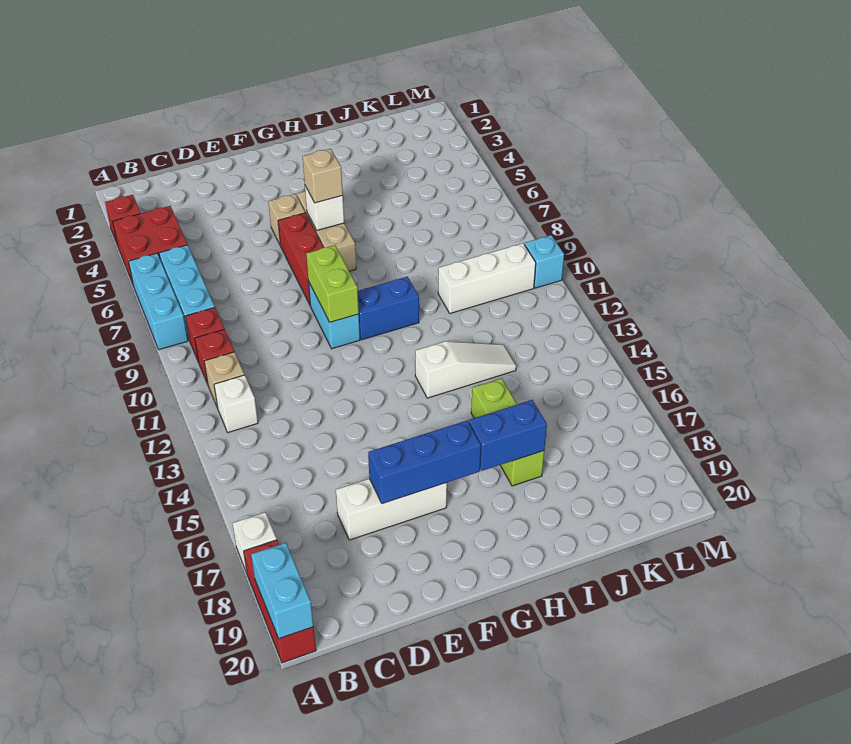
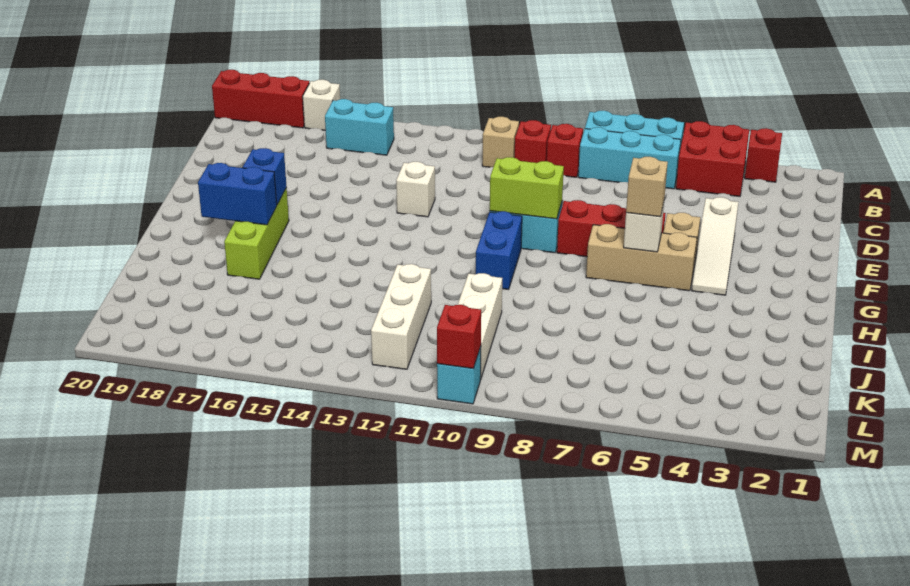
cyan 1x2 brick [251,543,313,639] -> cyan 1x2 brick moved to [325,99,394,155]
white 1x1 brick [214,375,258,432] -> white 1x1 brick moved to [396,162,435,217]
white 1x3 brick [336,479,447,540] -> white 1x3 brick moved to [371,264,431,369]
blue 1x3 brick [368,421,481,504] -> blue 1x1 brick [243,148,287,205]
white 1x3 slope [415,341,516,398] -> white 1x3 slope moved to [692,197,738,295]
blue 1x2 brick [469,400,547,471] -> blue 1x2 brick turned to [198,163,277,225]
lime 1x3 brick [471,378,544,486] -> lime 1x3 brick turned to [224,188,289,279]
none -> red 1x1 brick [437,305,481,369]

